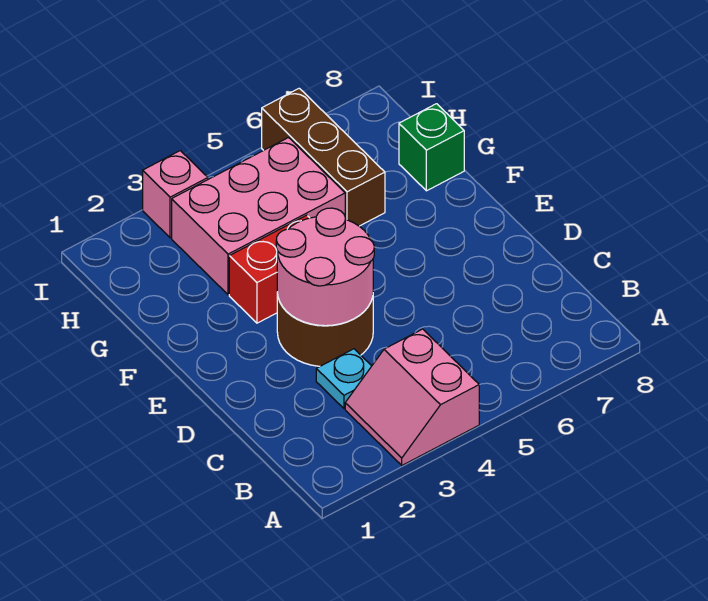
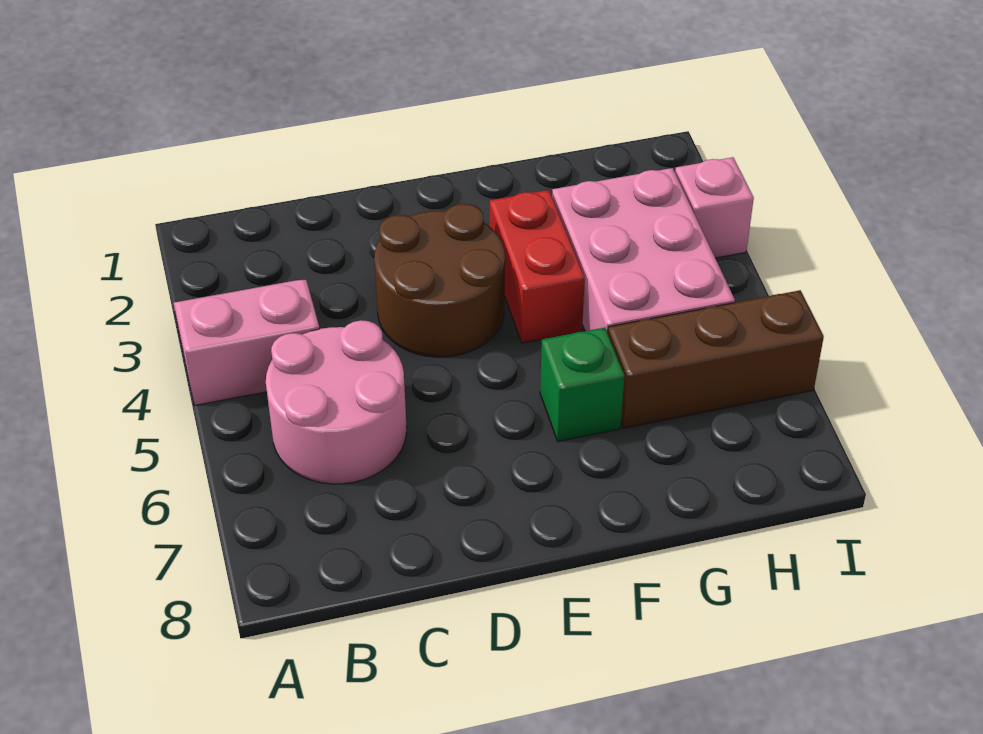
cyan 1x1 plate [316,349,371,408] -> none
pink 2x2 round brick [276,208,374,326] -> pink 2x2 round brick moved to [266,320,407,484]
green 1x1 brick [399,104,464,191] -> green 1x1 brick moved to [540,328,624,441]

